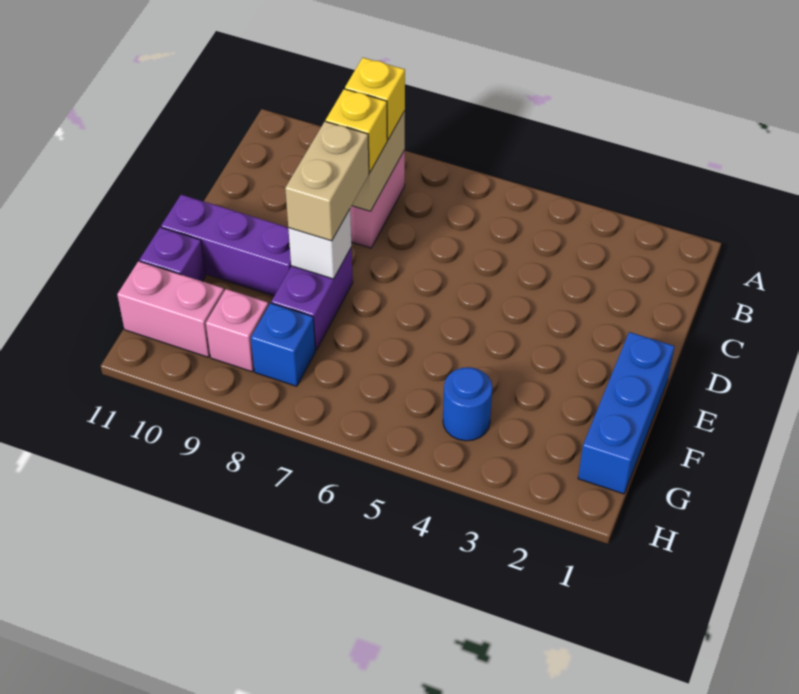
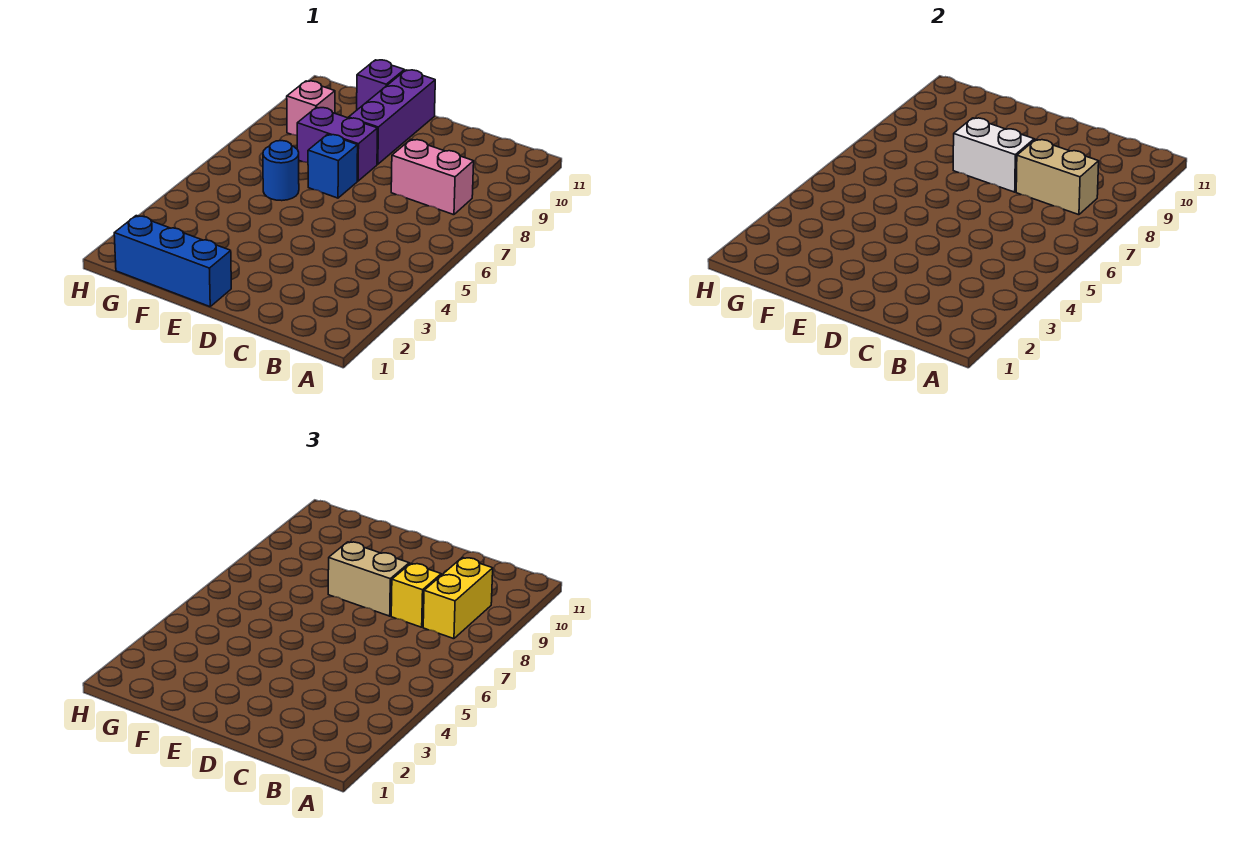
yellow 1x1 brick [345,58,405,140] -> yellow 1x2 brick [423,558,493,639]
white 1x1 brick [288,209,351,279] -> white 1x2 brick [953,118,1034,192]
blue 1x1 round brick [443,367,492,441] -> blue 1x1 round brick moved to [263,141,299,201]
blue 1x1 brick [251,303,315,386] -> blue 1x1 brick moved to [308,134,358,198]
pink 1x2 brick [117,261,224,357] -> none

